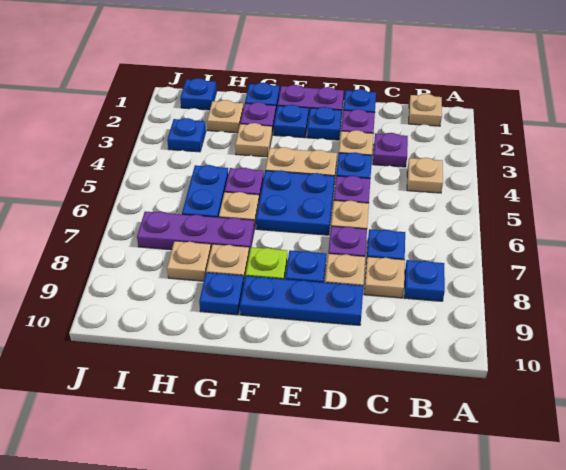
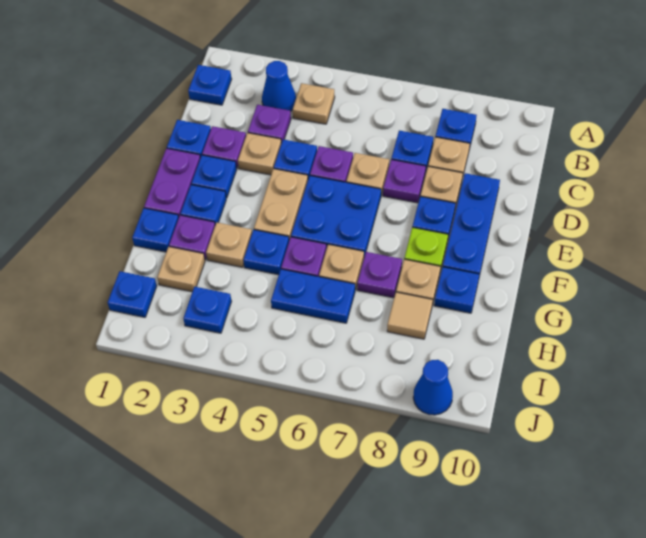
tan 1x1 plate [409,94,442,126] -> blue 1x1 plate [188,65,232,105]
none -> blue 1x1 cone [262,61,296,112]
none -> blue 1x1 plate [243,230,289,275]
purple 1x3 plate [137,211,254,253] -> purple 1x1 plate [357,252,402,298]
tan 1x1 plate [167,241,211,281] -> tan 1x1 tile [387,292,433,339]
none -> blue 1x1 cone [413,360,453,415]

